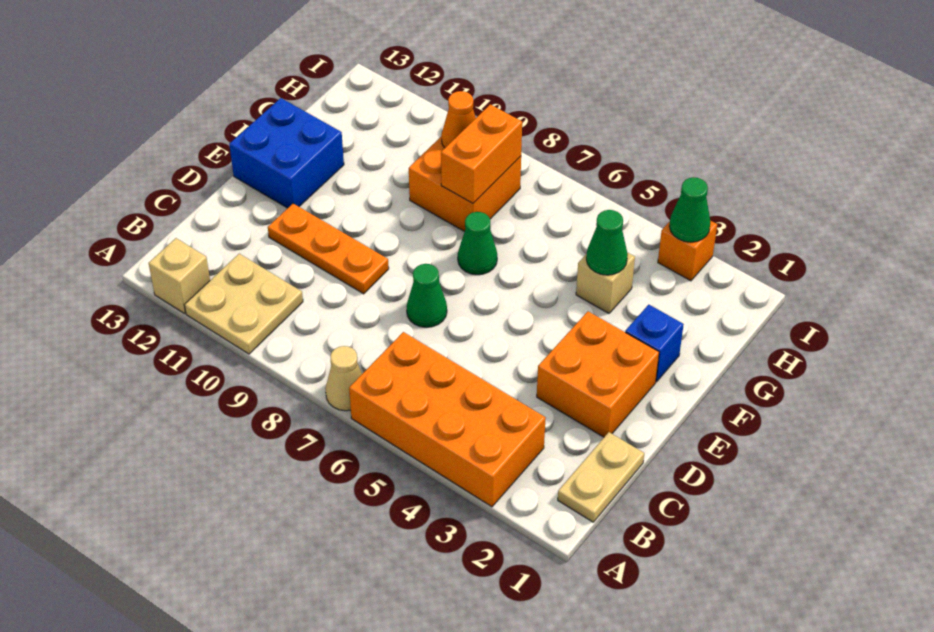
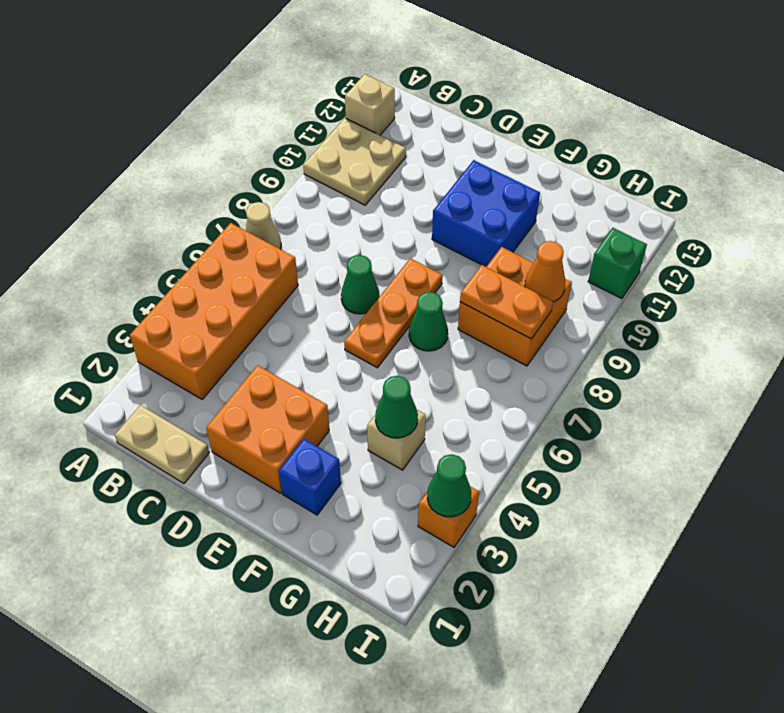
orange 1x3 plate [268,204,389,294] -> orange 1x3 plate moved to [344,258,442,368]
blue 2x2 brick [229,98,344,208] -> blue 2x2 brick moved to [432,160,540,267]
orange 1x2 brick [441,104,522,203] -> orange 1x2 plate [460,265,553,339]
none -> green 1x1 brick [588,228,647,299]

